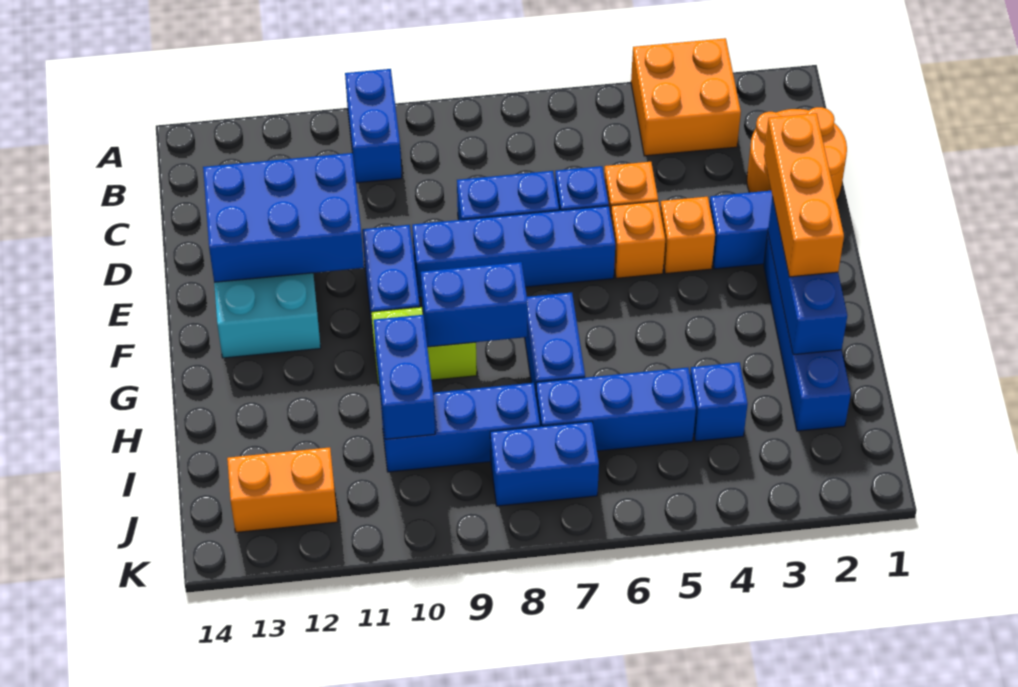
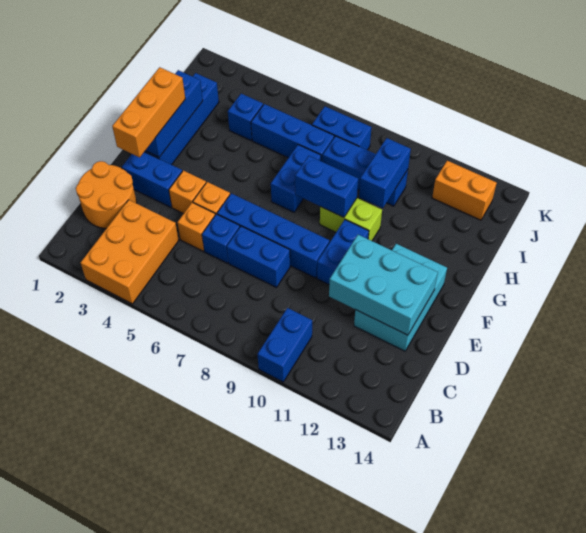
orange 2x2 brick [631,38,741,156] -> orange 2x3 brick [80,200,179,304]
blue 2x3 brick [203,153,364,282] -> cyan 2x3 brick [329,234,438,335]

